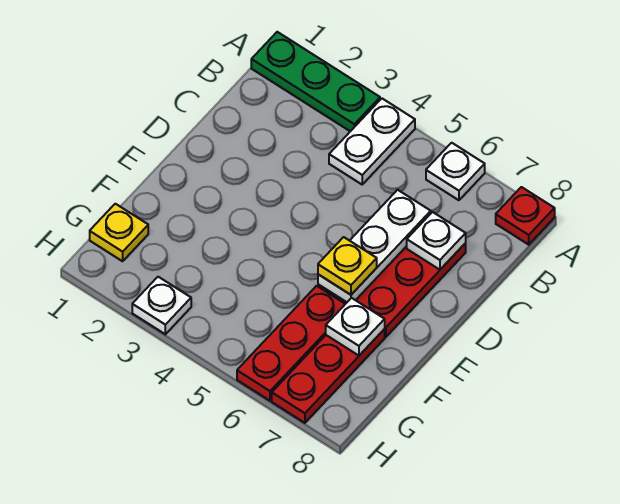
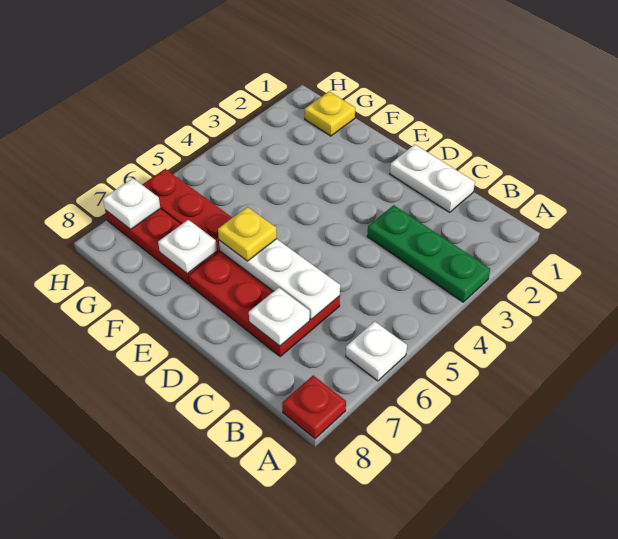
green 1x3 plate [251,32,380,131] -> green 1x3 plate turned to [367,205,490,302]
white 1x2 plate [329,98,415,184] -> white 1x2 plate moved to [390,145,475,212]
white 1x1 plate [132,277,191,334] -> white 1x1 plate moved to [103,178,160,229]

